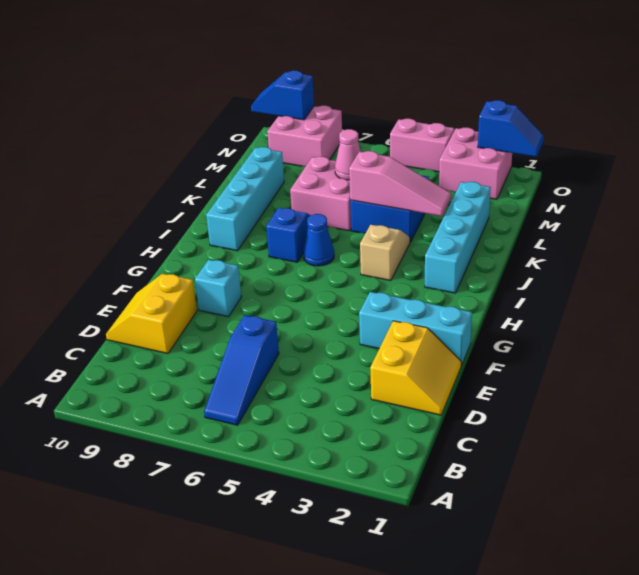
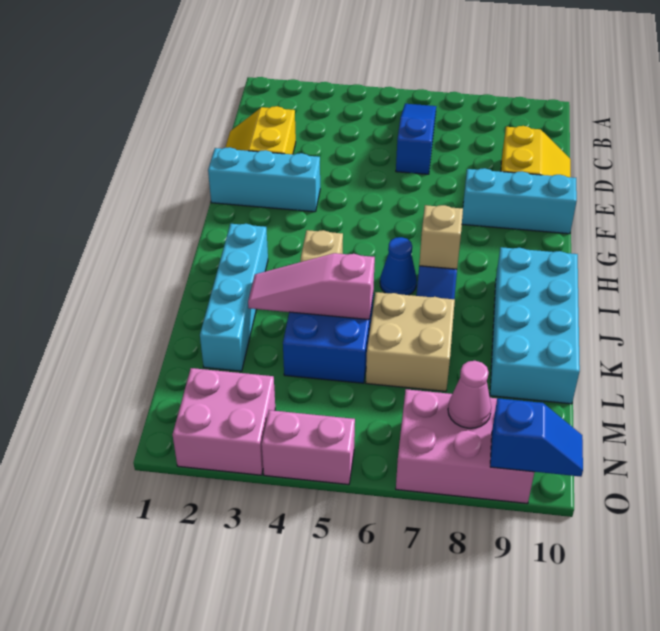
cyan 1x1 brick [195,260,242,317] -> cyan 1x3 brick [462,168,577,234]
none -> tan 1x1 brick [419,205,463,269]
cyan 1x4 brick [206,147,284,251] -> cyan 2x4 brick [490,247,580,404]
pink 2x2 brick [290,157,351,231] -> tan 2x2 brick [366,292,455,391]
pink 1x1 cone [335,129,361,180] -> pink 1x1 cone moved to [448,361,491,428]
pink 2x2 brick [267,106,342,166] -> pink 2x3 brick [396,389,534,504]
blue 1x2 slope [478,100,544,157] -> none

